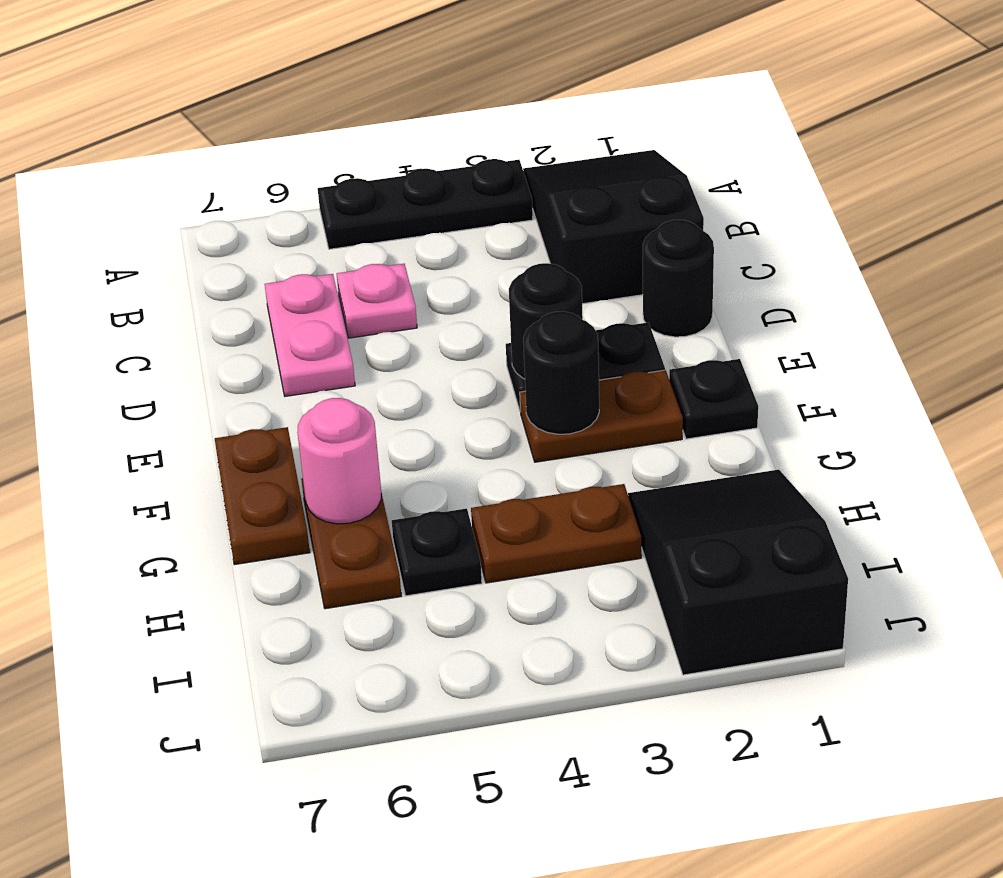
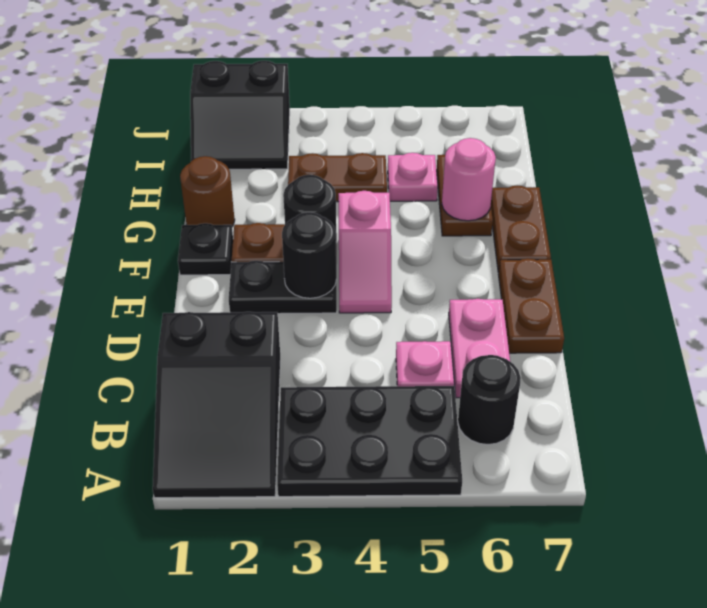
black 1x3 plate [318,159,533,249] -> black 2x3 plate [277,386,462,497]
black 1x1 round brick [643,220,714,337] -> black 1x1 round brick moved to [458,355,521,445]
none -> brown 1x2 plate [498,258,564,353]
none -> pink 1x2 slope [339,191,392,313]
none -> brown 1x1 round brick [180,156,235,227]
black 2x3 slope [628,470,848,675] -> black 2x2 slope [190,61,290,169]
black 1x1 plate [392,508,482,596] -> pink 1x1 plate [388,153,438,201]

